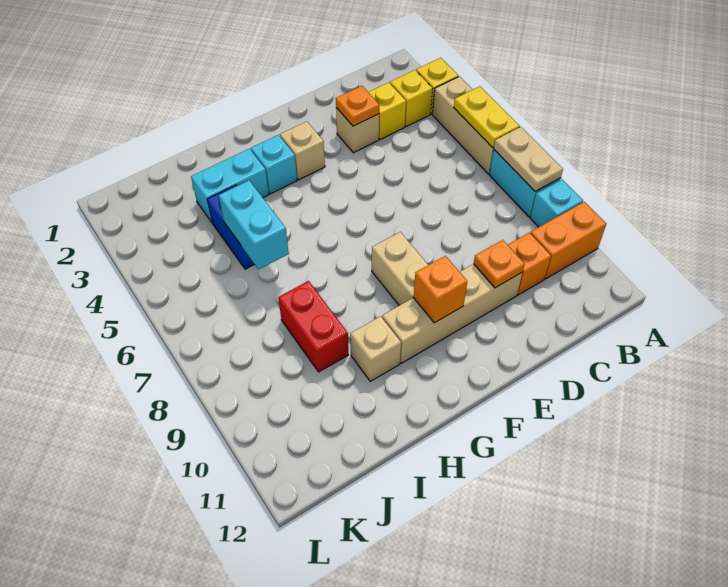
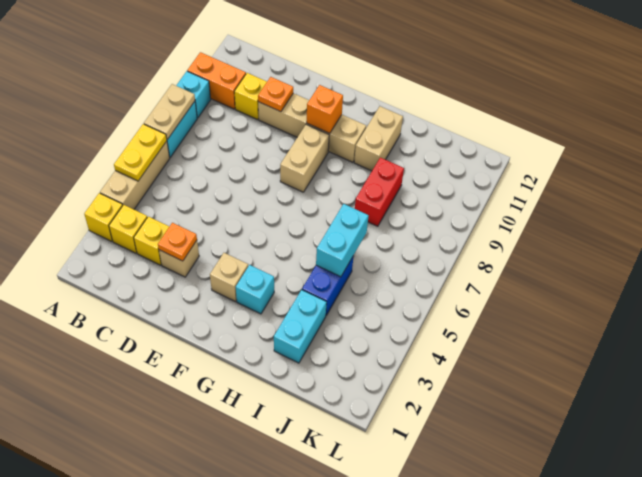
orange 1x1 brick [508,233,551,295] -> yellow 1x1 brick [234,73,267,120]
cyan 1x2 brick [191,149,269,222] -> cyan 1x2 brick turned to [274,290,327,363]
tan 1x1 brick [350,316,401,381] -> tan 1x2 brick [354,106,403,171]

